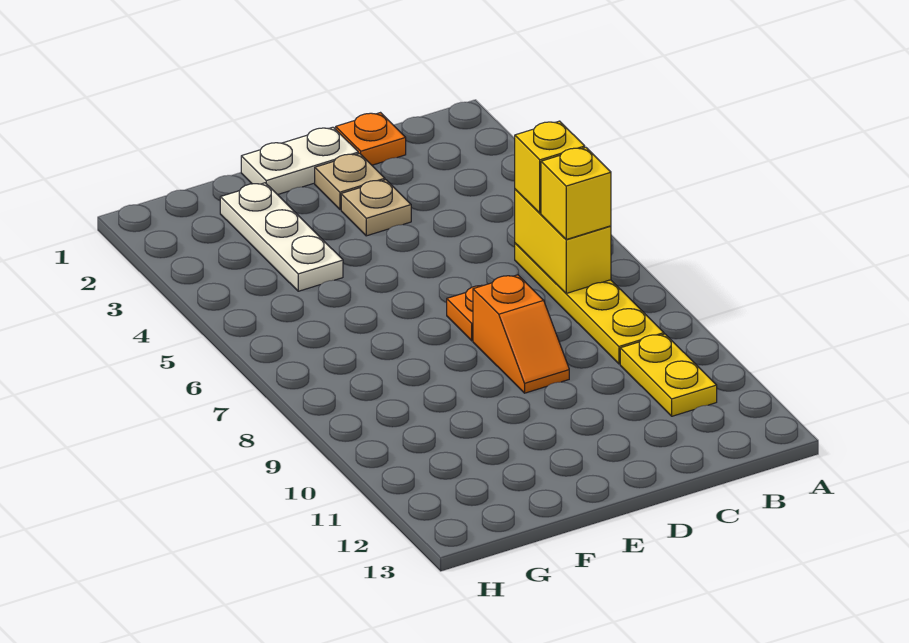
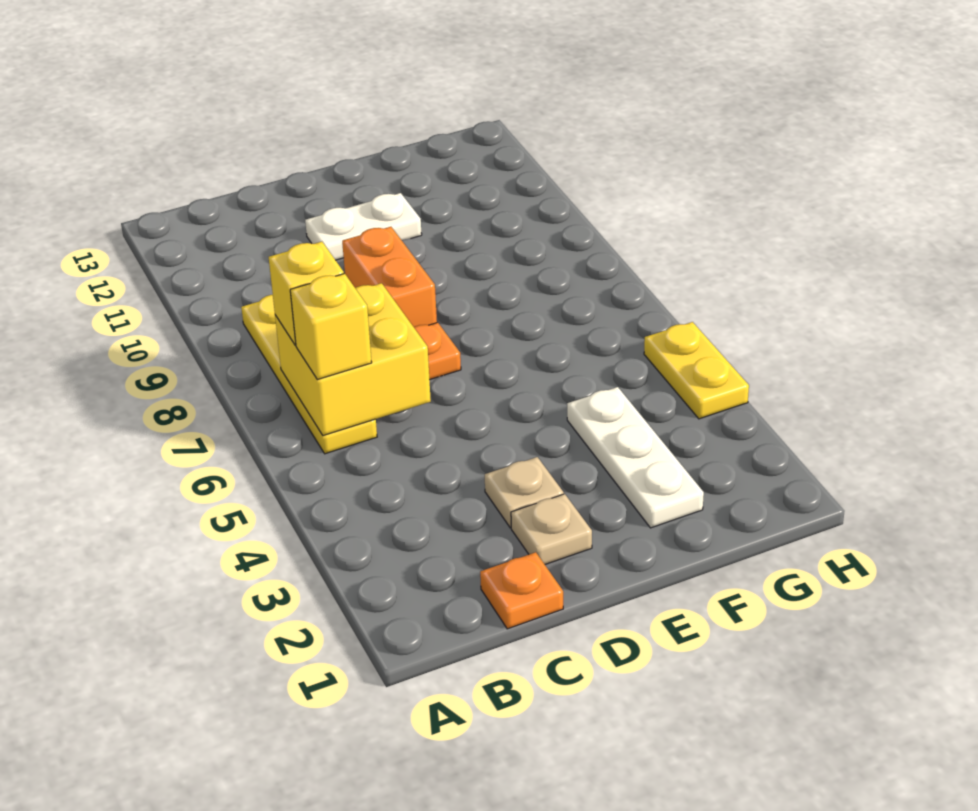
yellow 1x2 brick [515,189,611,293] -> yellow 2x2 brick [275,283,431,436]
yellow 1x2 plate [620,334,717,416] -> yellow 1x2 plate moved to [644,322,749,419]
white 1x2 plate [241,127,358,195] -> white 1x2 plate moved to [305,193,422,260]
orange 1x2 slope [473,275,569,393] -> orange 1x2 brick [342,227,437,327]

